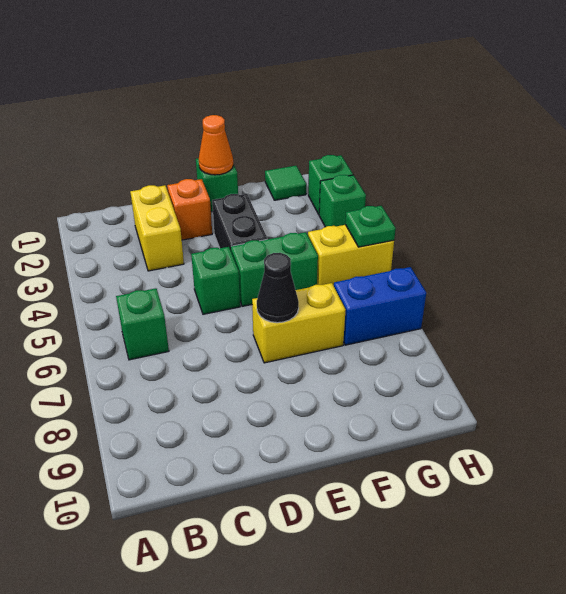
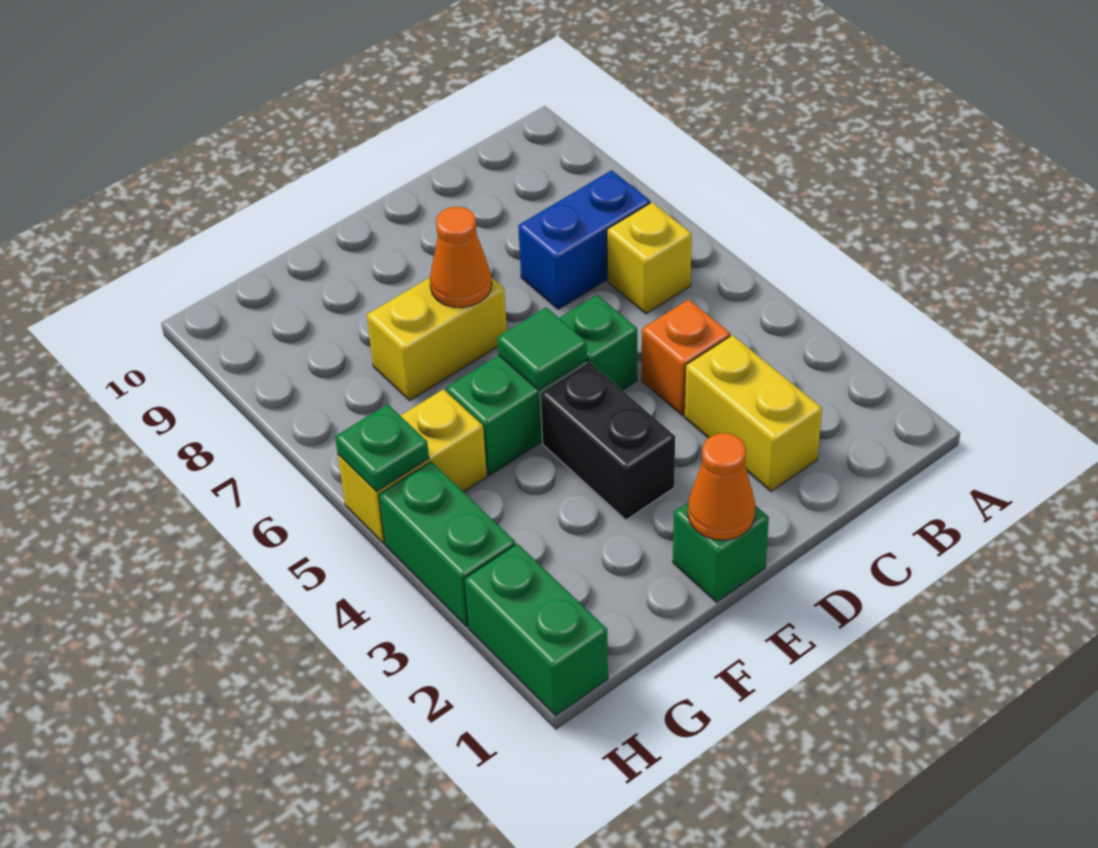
green 1x1 brick [116,288,169,360] -> yellow 1x1 brick [607,202,692,314]
orange 1x1 brick [167,179,212,240] -> orange 1x1 brick moved to [642,299,730,415]
black 1x1 cone [257,253,299,323] -> orange 1x1 cone [430,207,492,308]
green 1x1 tile [265,166,306,200] -> green 1x1 tile moved to [497,307,587,390]
blue 1x2 brick [334,267,426,345] -> blue 1x2 brick moved to [518,170,650,309]
green 1x1 brick [308,155,353,214] -> green 1x2 brick [464,544,608,716]
green 1x1 brick [319,175,366,227] -> green 1x2 brick [379,462,516,627]

